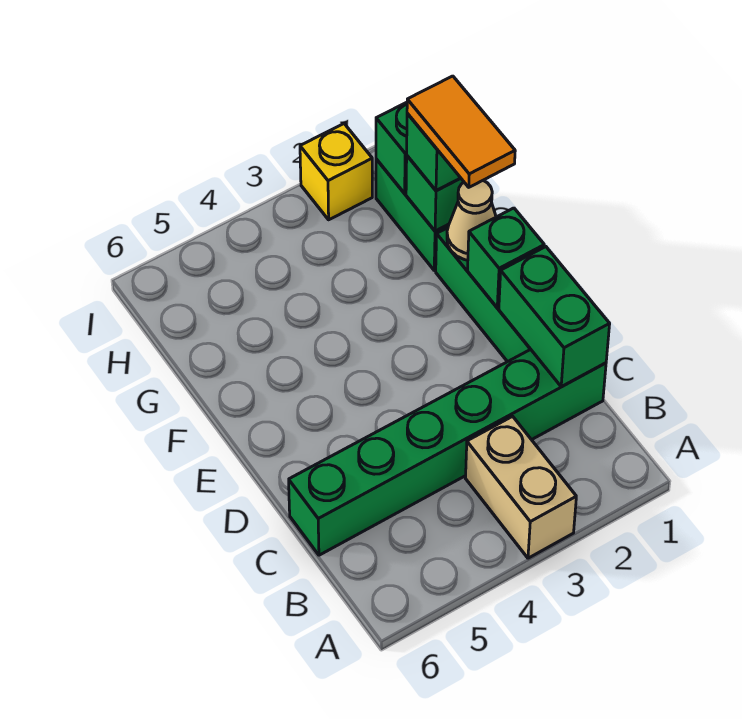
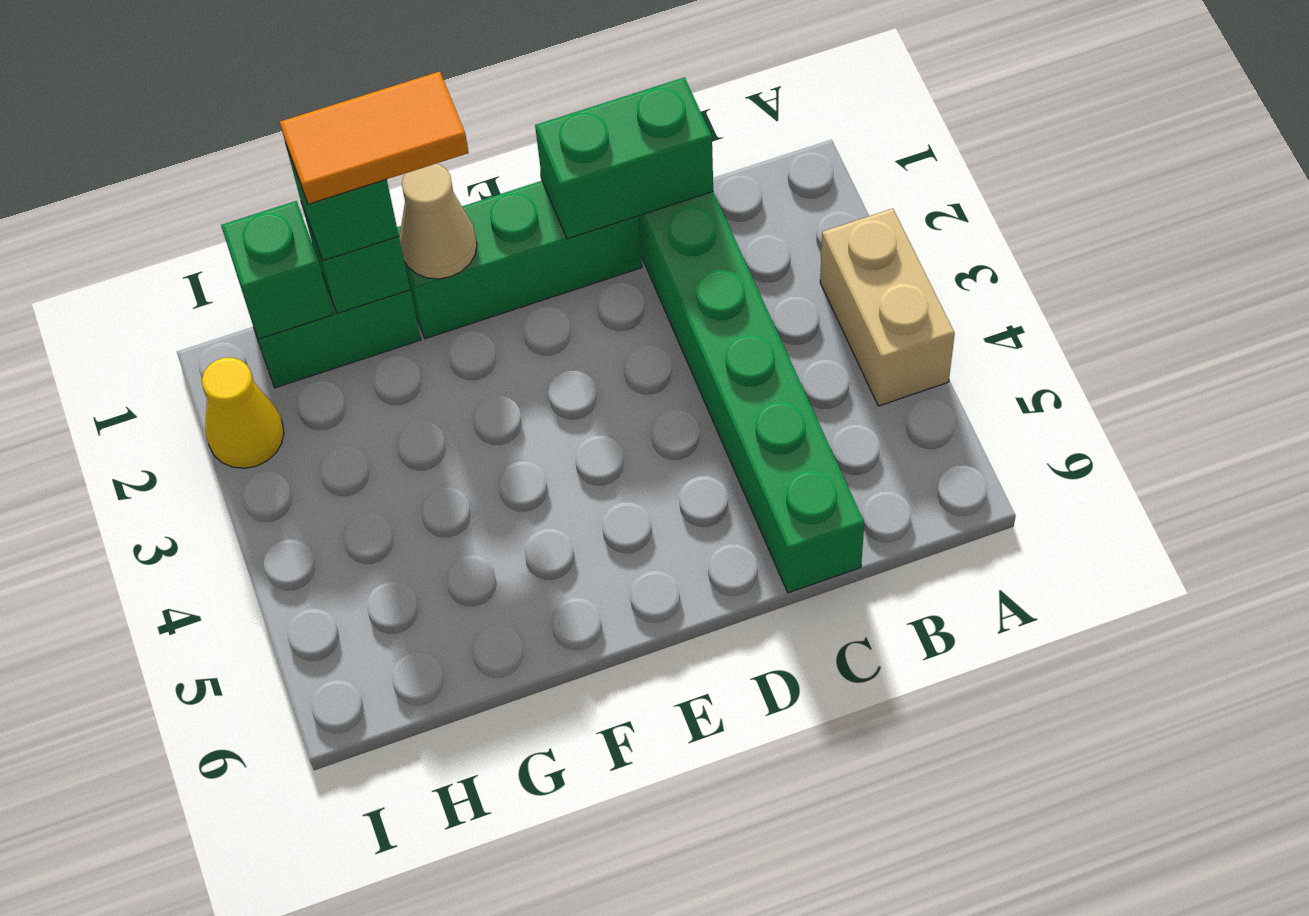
tan 1x2 brick [465,416,576,558] -> tan 1x2 brick turned to [820,209,955,406]
green 1x1 brick [467,208,544,308] -> none
yellow 1x1 brick [300,124,372,220] -> yellow 1x1 cone [202,358,284,468]

